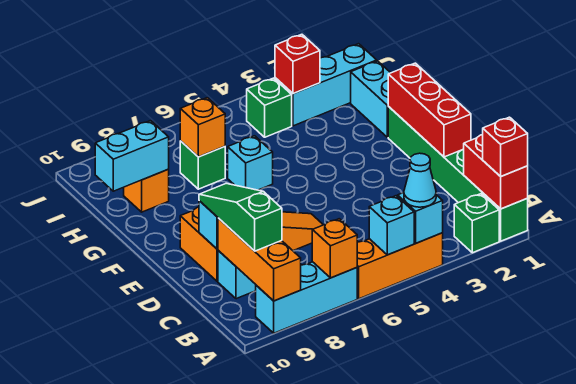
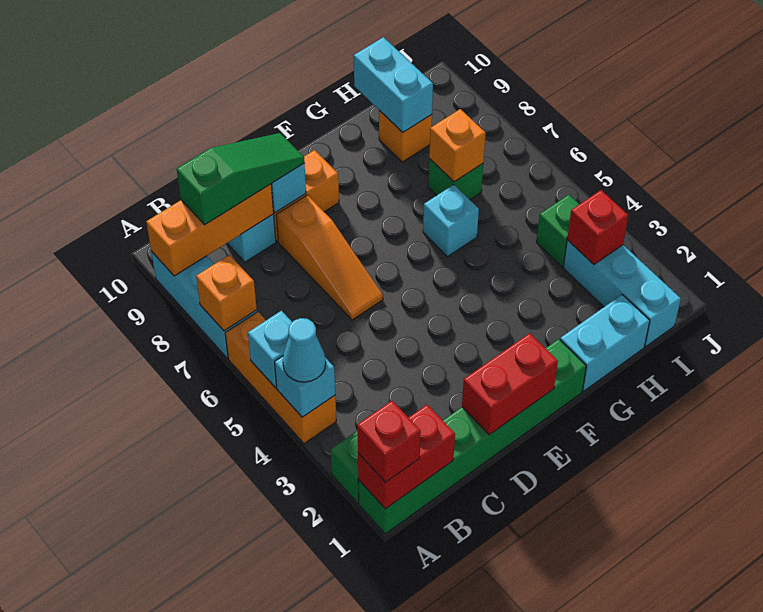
red 1x3 brick [388,63,471,157] -> red 1x2 brick [462,333,558,435]

